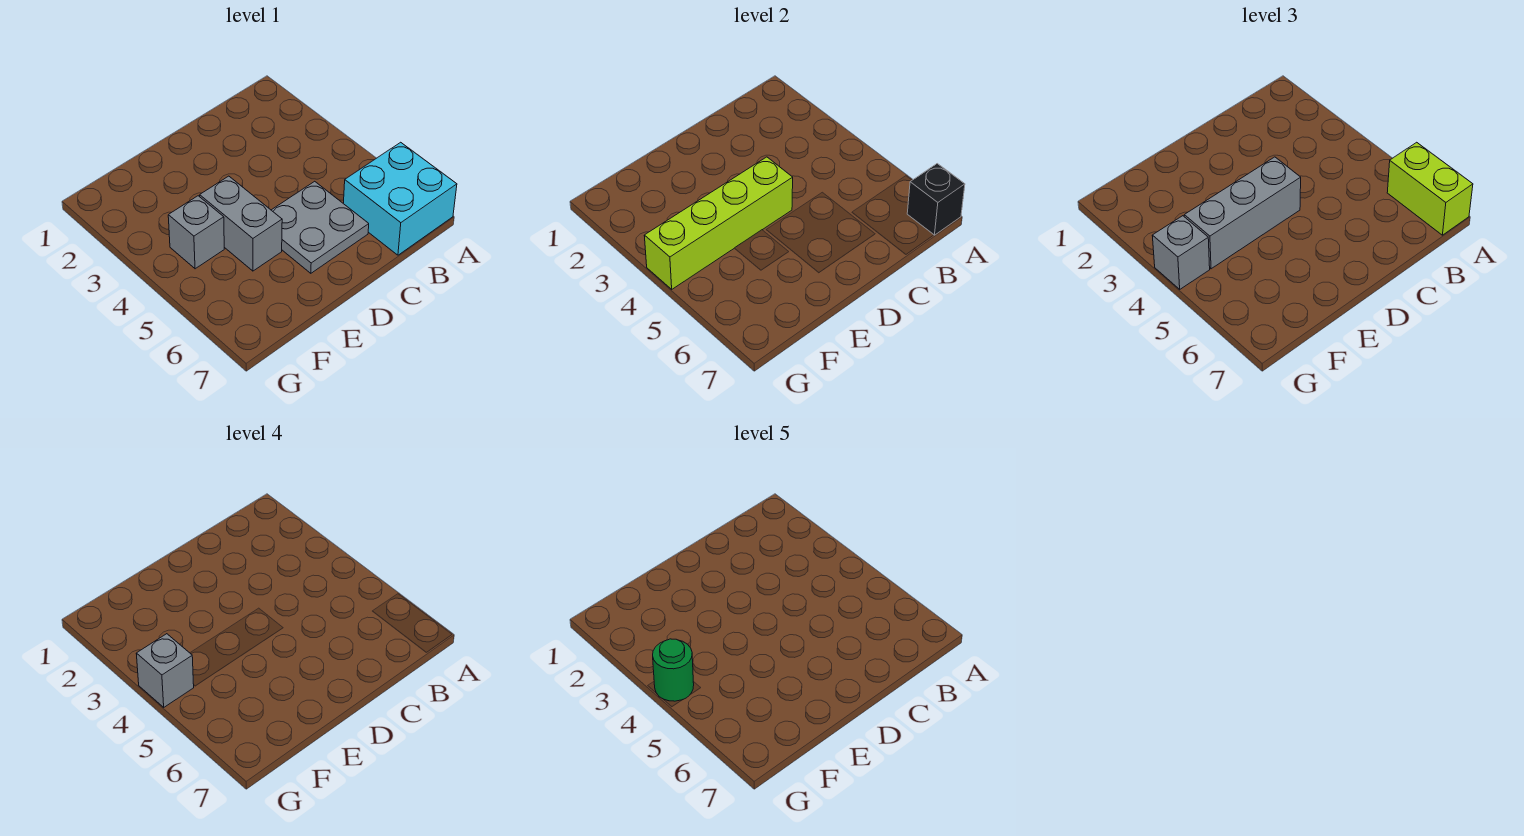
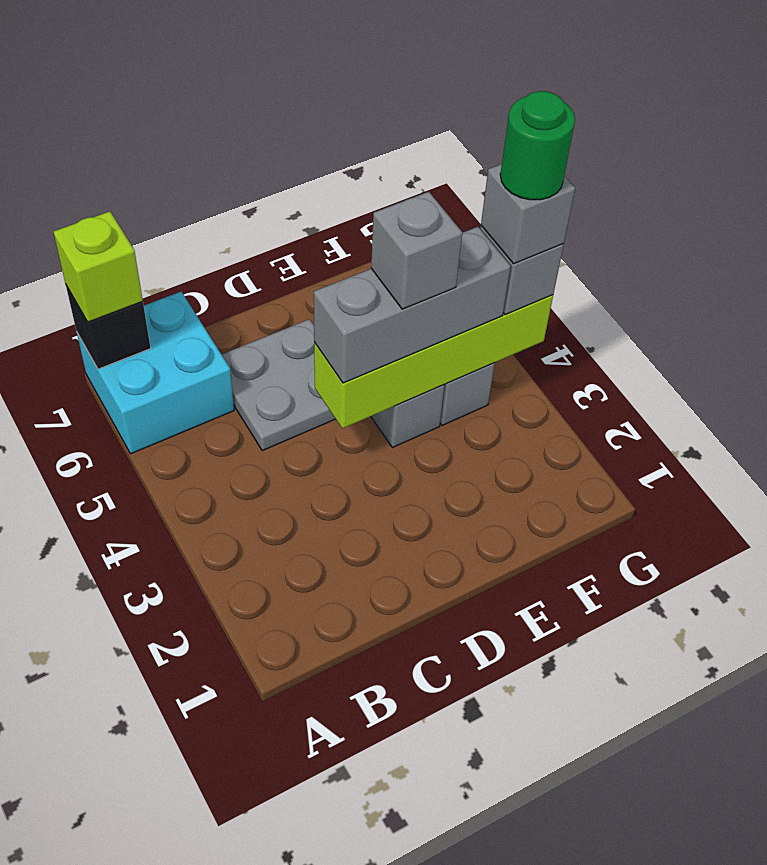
lime 1x2 brick [1387,142,1473,235] -> lime 1x1 brick [53,211,143,322]
none -> grey 1x1 brick [371,192,462,309]

